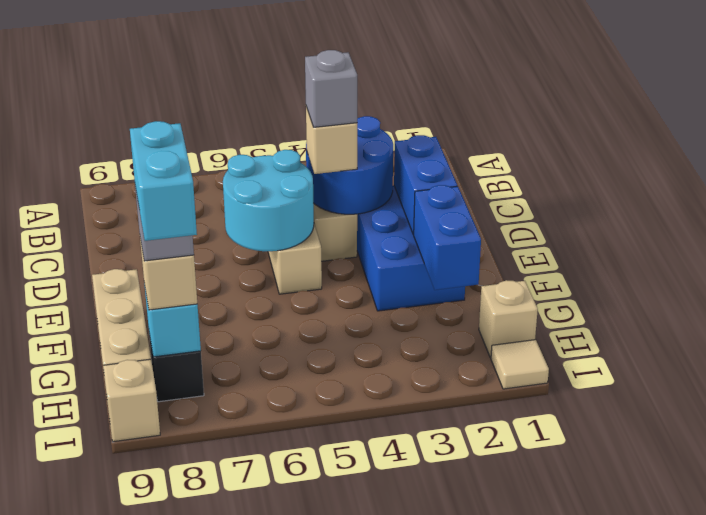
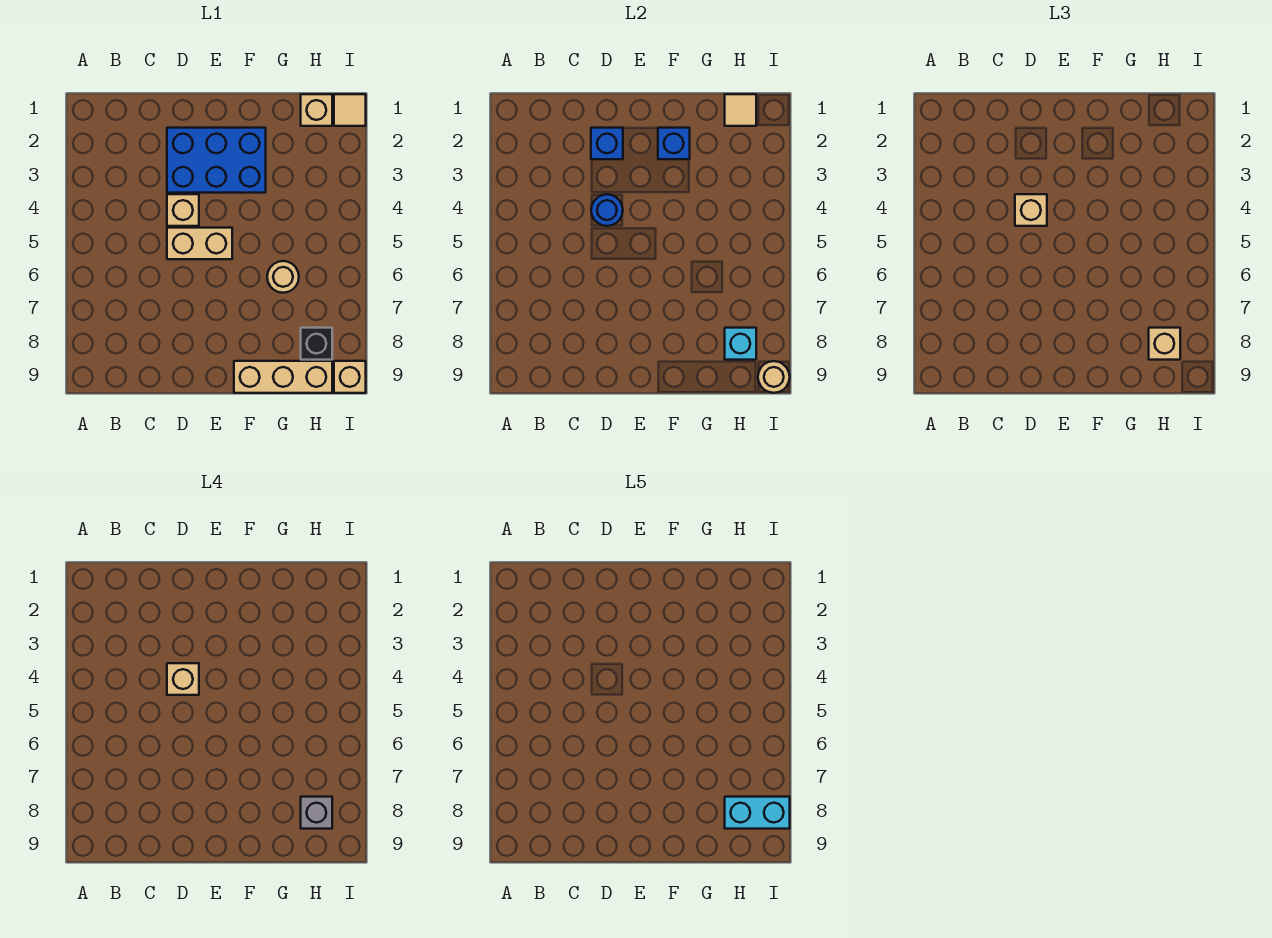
blue 2x2 round brick [306,116,393,214] -> blue 1x1 round brick [591,194,623,226]
blue 1x2 brick [394,135,457,234] -> blue 1x1 brick [591,128,623,159]
grey 1x1 brick [305,50,357,127] -> tan 1x1 brick [167,663,199,695]
cyan 2x2 round brick [223,150,314,251] -> none
blue 1x2 brick [413,185,481,290] -> blue 1x1 brick [658,128,690,159]
none -> tan 1x1 round brick [267,261,299,293]
none -> tan 1x1 tile [725,94,756,126]
none -> tan 1x1 round brick [758,361,790,393]

